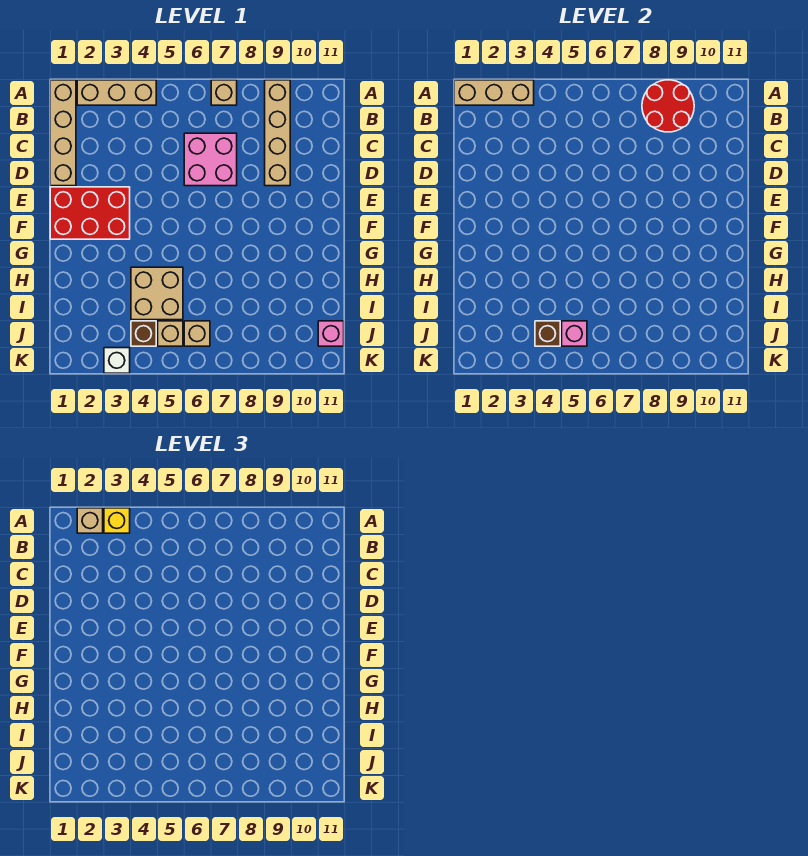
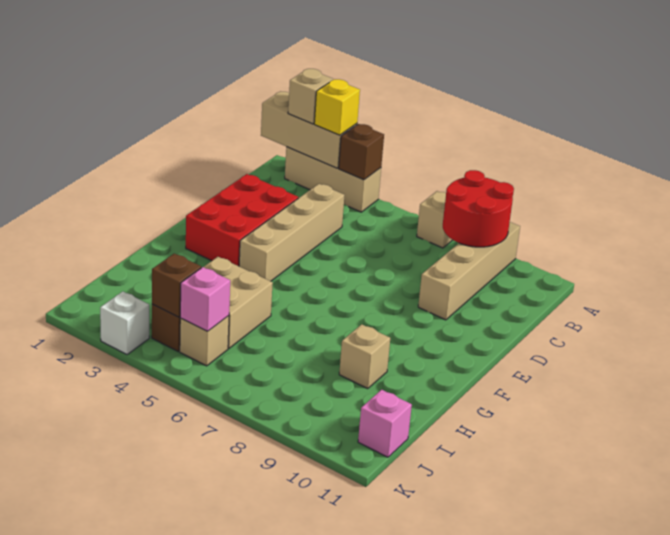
tan 1x4 brick [50,80,76,186] -> tan 1x4 brick moved to [239,184,344,281]
none -> brown 1x1 brick [339,124,384,180]
pink 2x2 brick [184,133,237,186] -> none
red 2x3 brick [50,187,130,239] -> red 2x3 brick turned to [186,174,298,266]
tan 1x1 brick [184,321,210,346] -> tan 1x1 brick moved to [339,324,390,389]

